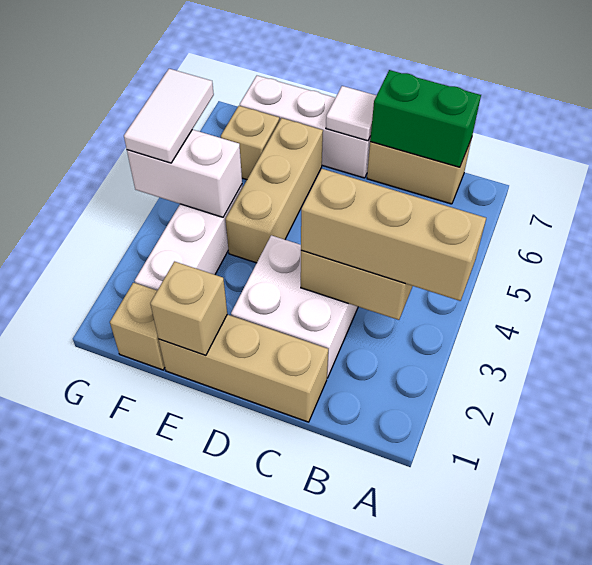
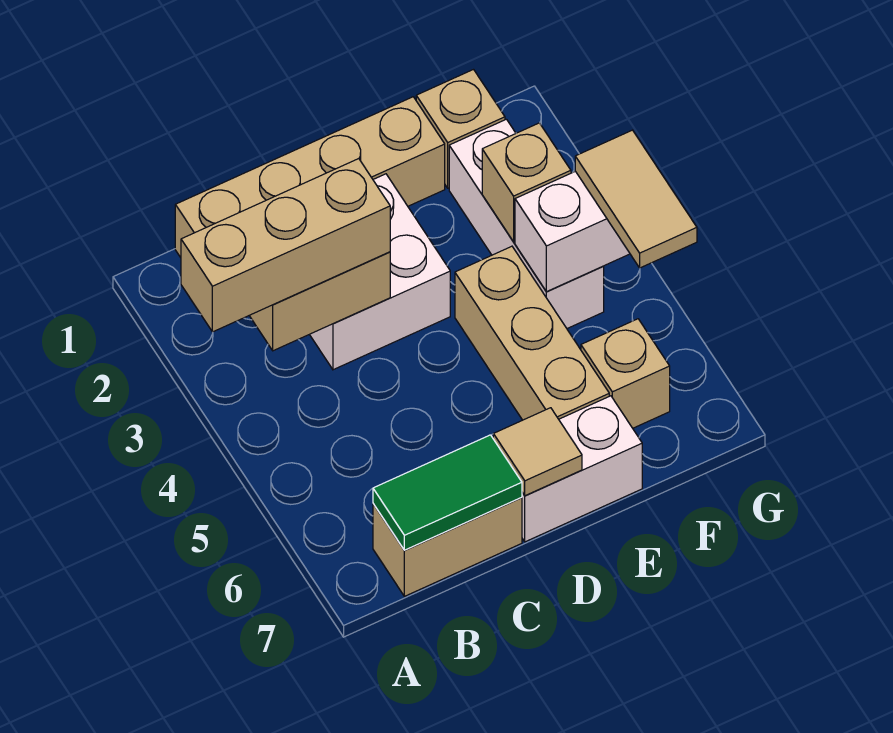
green 1x2 brick [370,70,481,167] -> green 1x2 tile [373,435,522,550]
tan 1x3 brick [159,314,328,422] -> tan 1x4 brick [175,97,445,258]
white 1x3 brick [240,76,371,178] -> white 1x2 brick [522,396,642,542]
white 1x1 tile [326,86,377,141] -> tan 1x1 tile [493,408,582,496]
tan 1x1 brick [150,262,227,356] -> tan 1x1 brick moved to [482,123,571,242]
white 1x2 tile [124,69,214,163] -> tan 1x2 tile [575,130,697,268]

